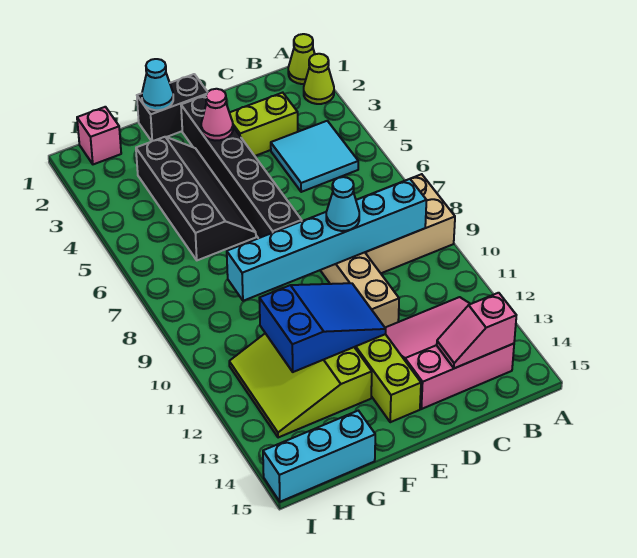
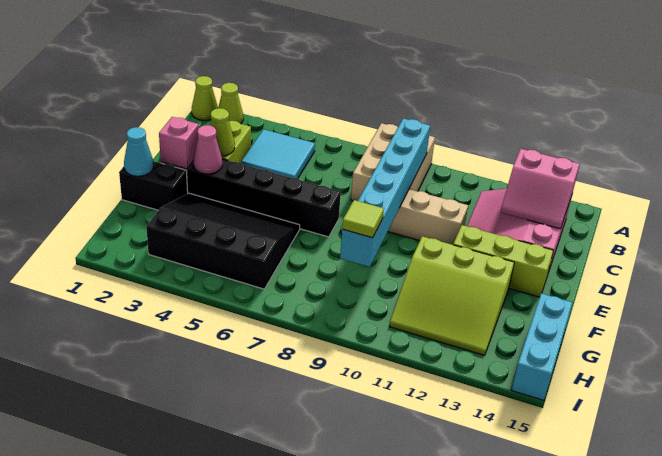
pink 1x2 slope [437,293,516,368] -> pink 2x2 slope [501,149,580,229]
none -> lime 1x1 cone [210,108,235,156]
cyan 1x1 cone [326,177,359,231] -> none
black 1x2 brick [137,74,207,141] -> black 1x2 brick turned to [119,161,188,210]
blue 2x3 slope [259,283,386,372] -> none
black 2x4 slope [136,137,256,260] -> black 3x4 slope [146,193,300,289]
none -> lime 1x1 tile [342,200,384,238]
pink 1x1 brick [77,107,121,164] -> pink 1x1 brick moved to [159,117,199,169]

